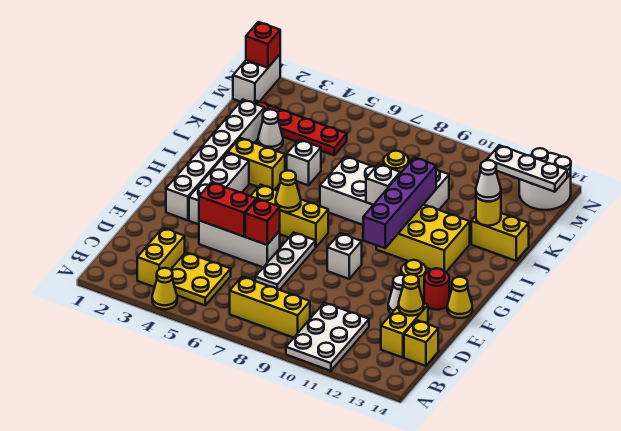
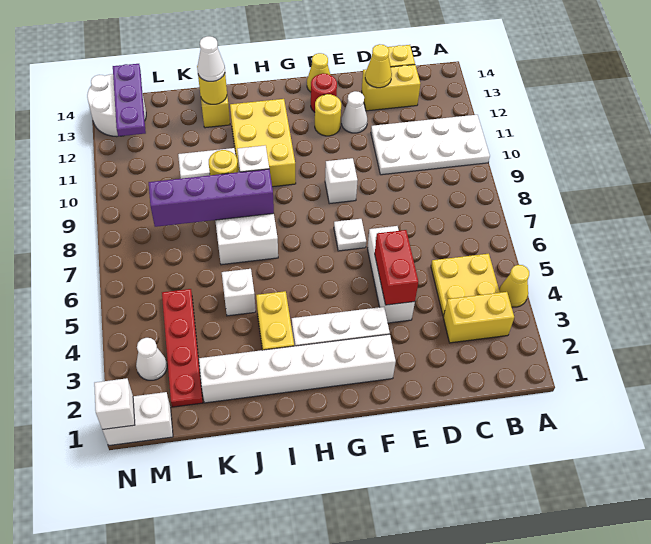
white 2x3 plate [286,303,369,371] -> white 2x4 plate [371,115,490,175]
yellow 1x3 brick [230,277,310,338] -> none
white 1x3 plate [255,232,315,290] -> white 1x1 plate [334,219,366,251]
red 1x1 brick [245,199,280,245] -> none
yellow 1x3 brick [251,185,328,247] -> none
yellow 1x1 cone [276,171,301,212] -> none
purple 1x4 brick [363,157,436,248] -> purple 1x4 brick moved to [149,169,274,227]
white 1x1 cone [258,109,283,150] -> white 1x1 cone moved to [136,338,167,380]
white 1x3 plate [487,145,567,192] -> purple 1x3 plate [113,64,146,136]
red 1x1 brick [246,22,280,68] -> white 1x1 brick [94,378,135,430]

